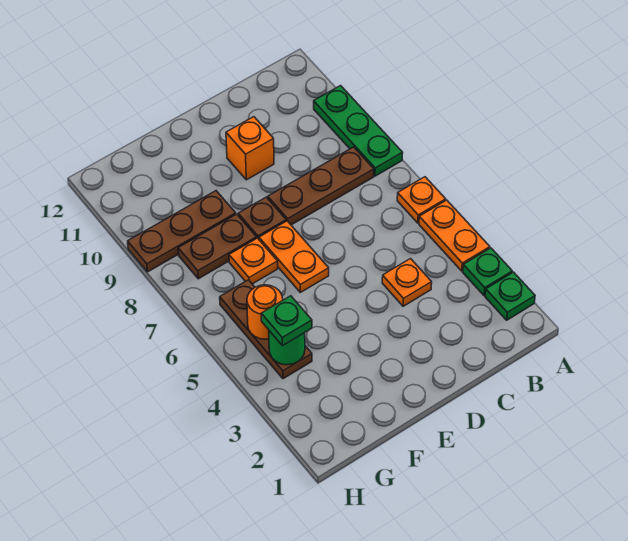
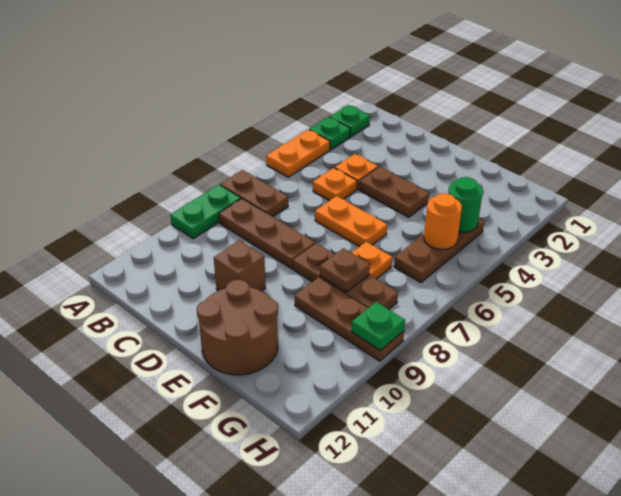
orange 1x1 plate [397,177,446,223] -> orange 1x1 plate moved to [313,168,357,201]
none -> brown 1x2 plate [220,170,288,217]
green 1x3 plate [314,86,403,176] -> green 1x2 plate [170,185,241,239]
none -> brown 1x2 plate [359,167,429,217]
orange 1x1 brick [226,117,274,180] -> brown 1x1 brick [214,240,266,291]
orange 1x2 plate [259,221,329,292] -> orange 1x2 plate turned to [315,196,387,247]
none -> brown 2x2 round brick [197,280,278,375]
none -> brown 1x1 plate [320,248,370,292]
green 1x1 plate [261,296,312,346] -> green 1x1 plate moved to [352,302,405,351]

